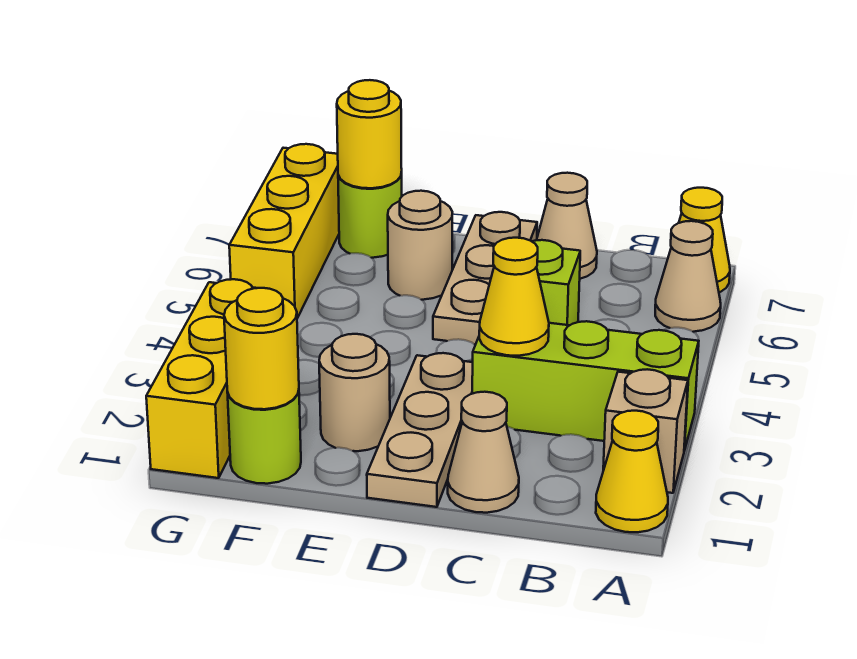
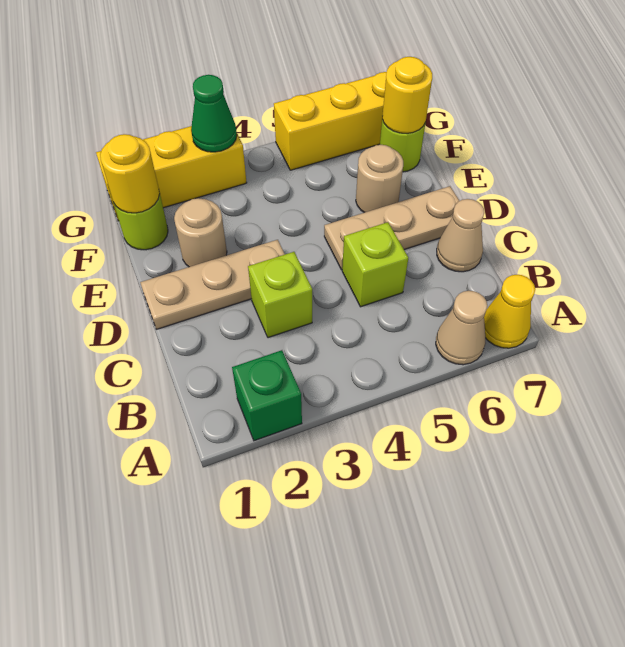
yellow 1x1 cone [596,411,668,532] -> none
tan 1x1 brick [603,369,688,493] -> green 1x1 brick [232,350,302,441]
lime 1x3 brick [472,321,699,451] -> lime 1x1 brick [248,252,312,338]
tan 1x1 cone [448,392,519,513] -> none
yellow 1x1 cone [479,238,549,356] -> none
none -> green 1x1 cone [191,75,237,152]

